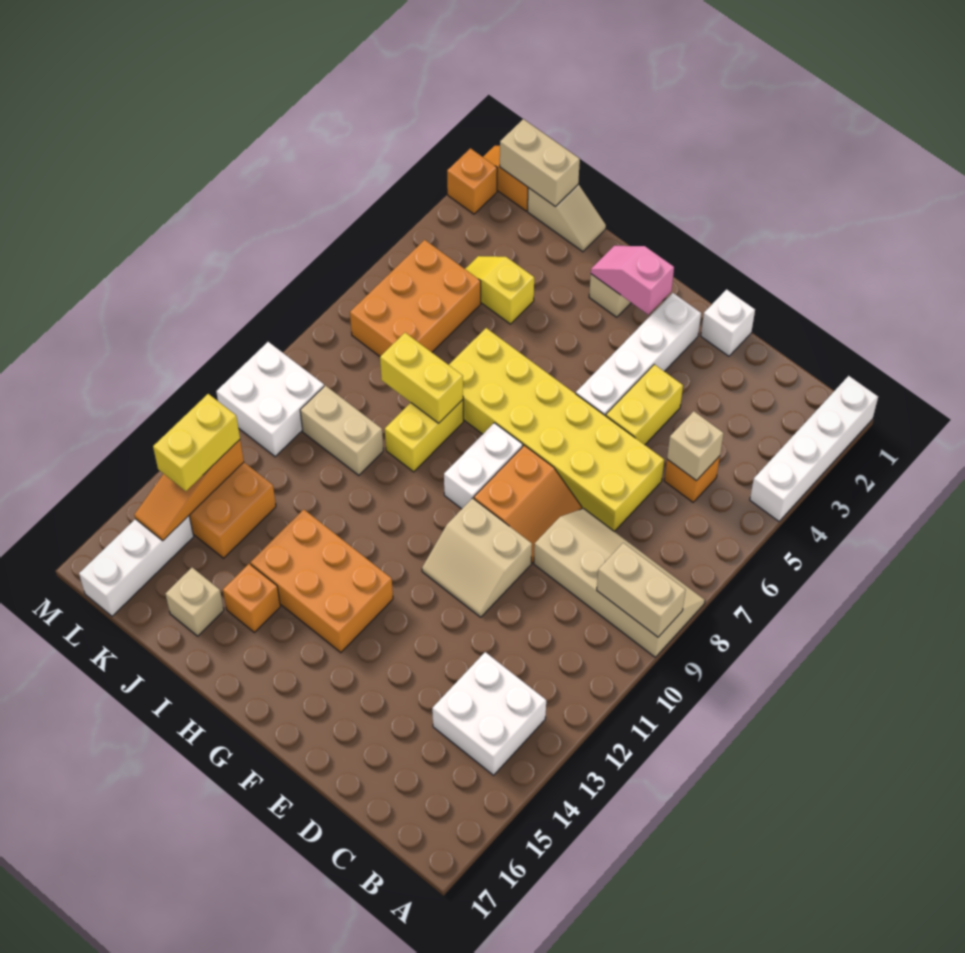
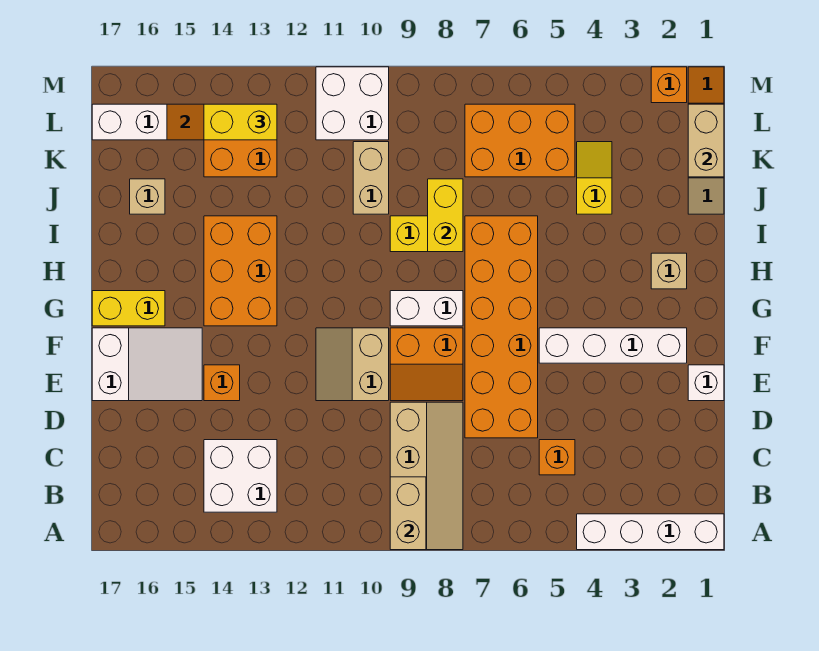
tan 1x1 brick [667,411,724,481] -> none
yellow 2x6 brick [449,328,664,532] -> orange 2x6 brick [465,216,538,438]
yellow 1x2 brick [606,364,683,445] -> yellow 1x2 brick moved to [92,291,165,326]
none -> white 2x3 slope [92,328,202,401]
pink 1x2 slope [591,246,674,315] -> none
orange 1x1 brick [223,564,280,632] -> orange 1x1 brick moved to [204,365,240,401]

